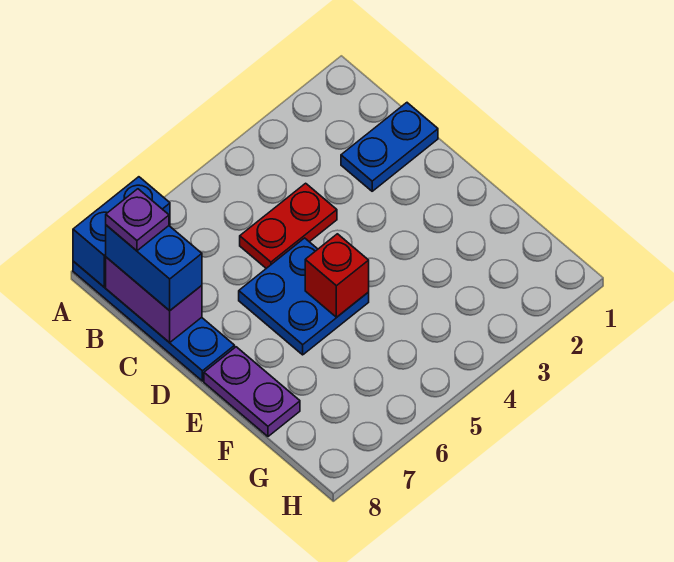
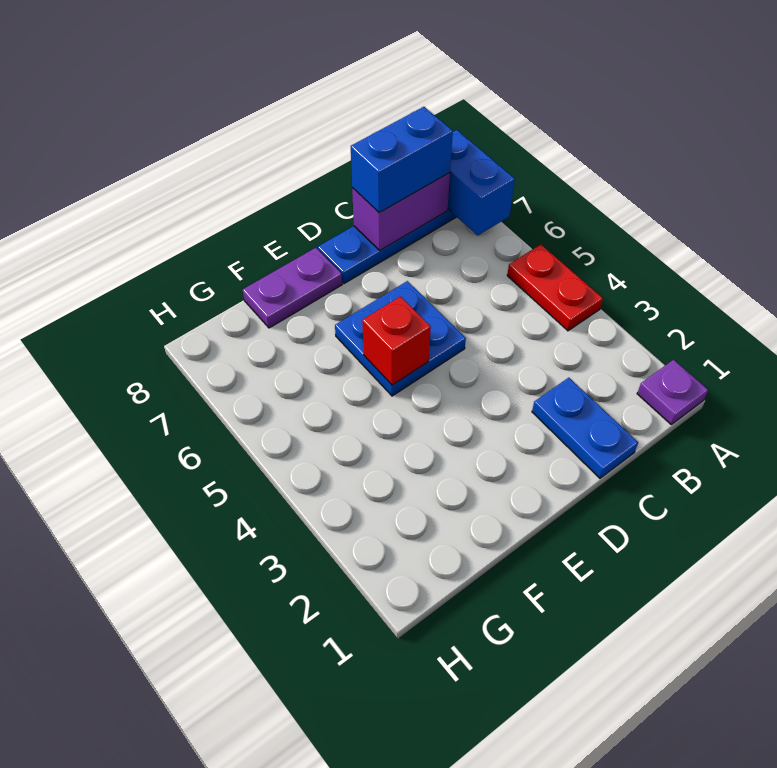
purple 1x1 plate [106,189,169,251] -> purple 1x1 plate moved to [637,360,708,424]
red 1x2 plate [240,183,337,268] -> red 1x2 plate moved to [507,244,603,331]

